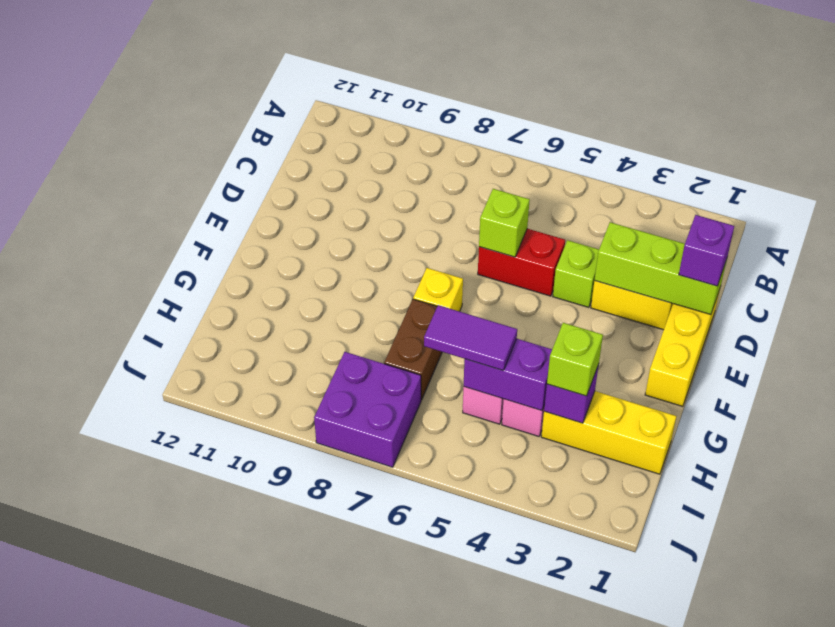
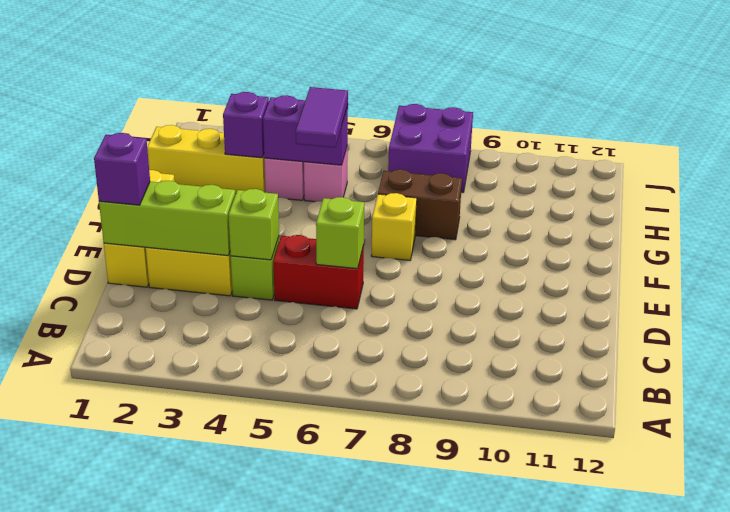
brown 1x2 brick [384,299,442,400] -> brown 1x2 brick turned to [378,169,462,240]
lime 1x1 brick [547,323,603,396] -> lime 1x1 brick moved to [228,189,279,260]
purple 1x2 tile [424,305,517,371] -> purple 1x2 tile turned to [296,87,348,148]

